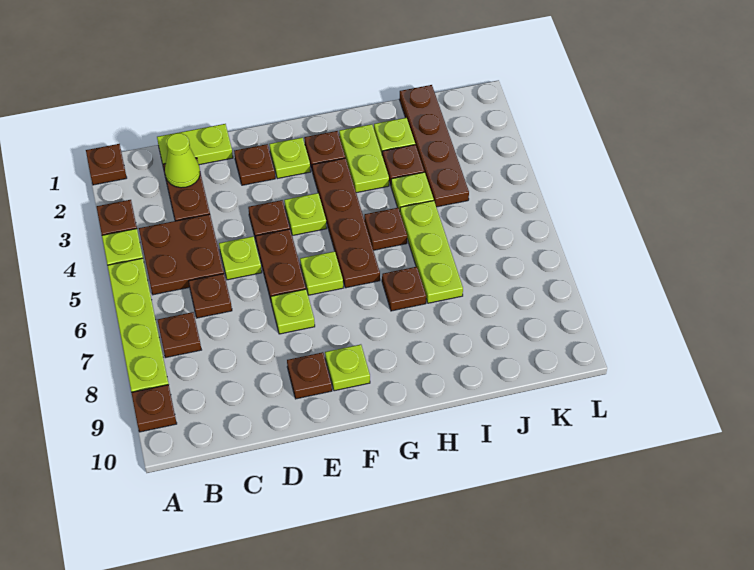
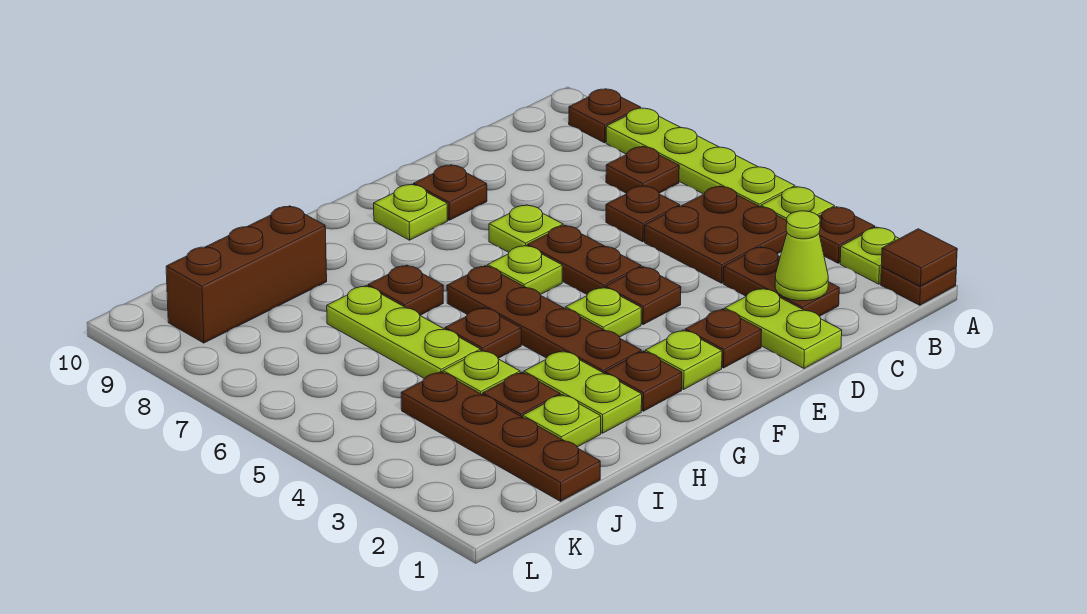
none -> brown 1x1 tile [881,229,957,286]
lime 1x2 plate [157,124,233,165] -> lime 1x2 plate turned to [725,288,842,368]
lime 1x1 plate [219,236,262,280] -> lime 1x1 plate moved to [840,227,899,284]
none -> brown 1x3 brick [166,206,327,343]

